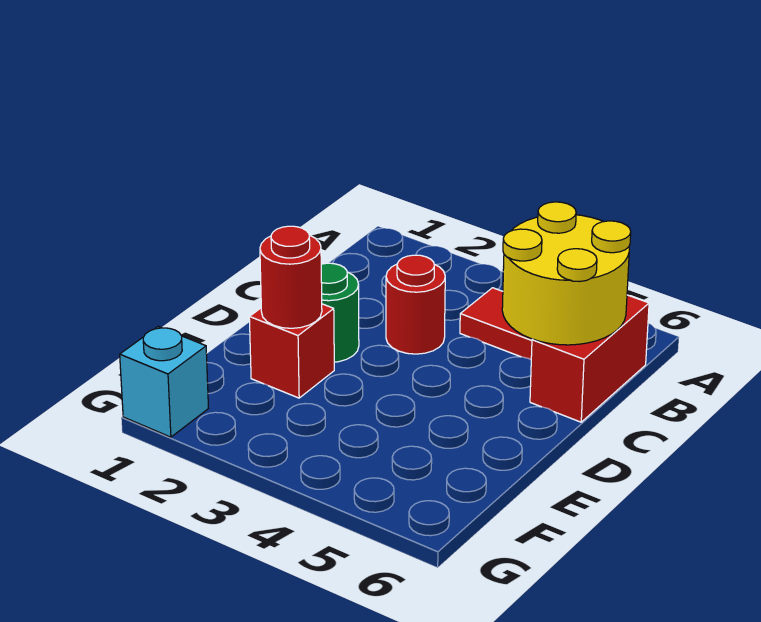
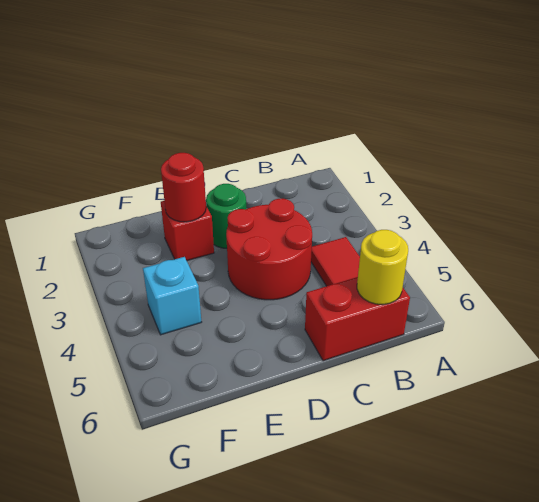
yellow 2x2 round brick [502,202,631,345] -> yellow 1x1 round brick [357,230,408,304]
red 1x1 round brick [386,255,445,354] -> red 2x2 round brick [226,199,312,300]
cyan 1x1 brick [120,327,208,437] -> cyan 1x1 brick moved to [143,257,201,335]

